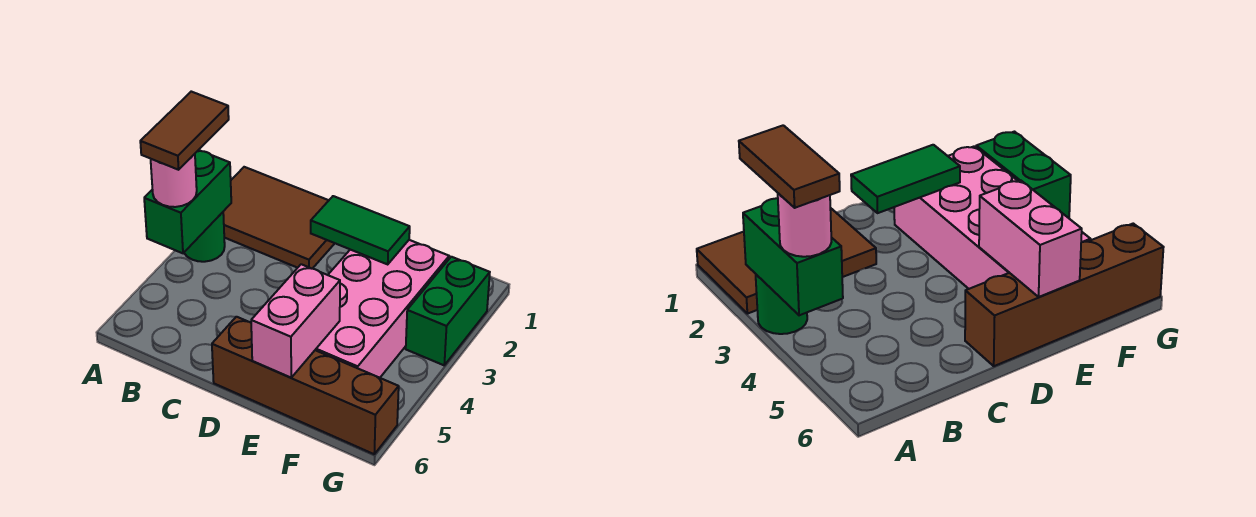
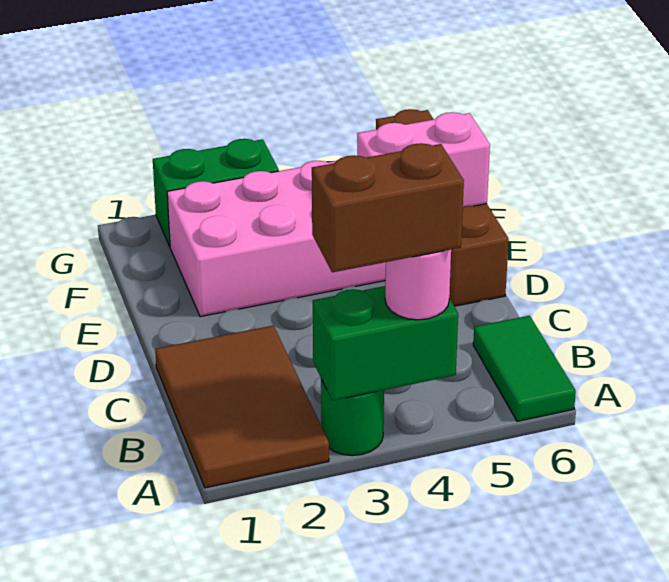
brown 1x2 tile [140,92,229,170] -> brown 1x2 brick [312,143,464,272]
green 1x2 tile [311,196,410,264] -> green 1x2 tile moved to [473,316,576,421]

